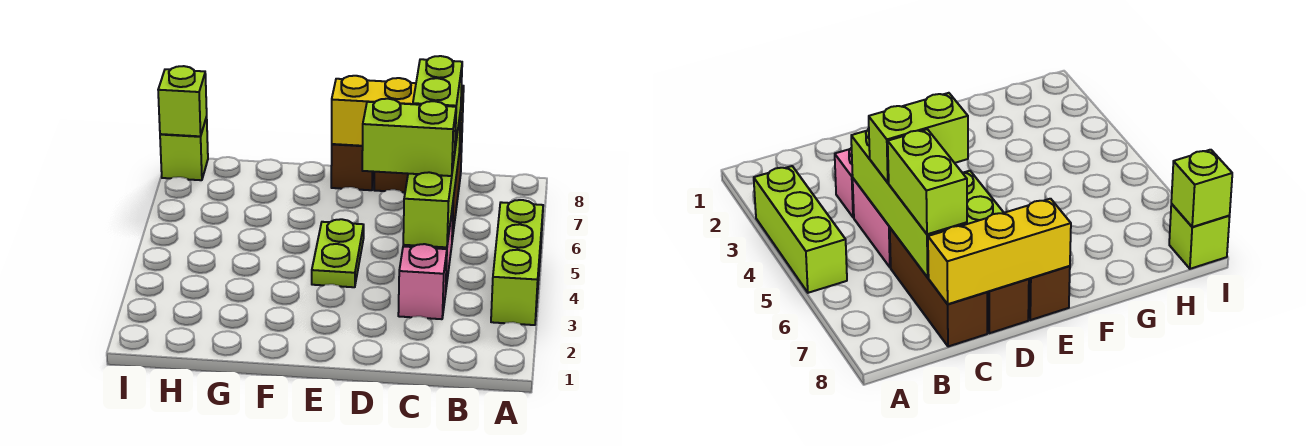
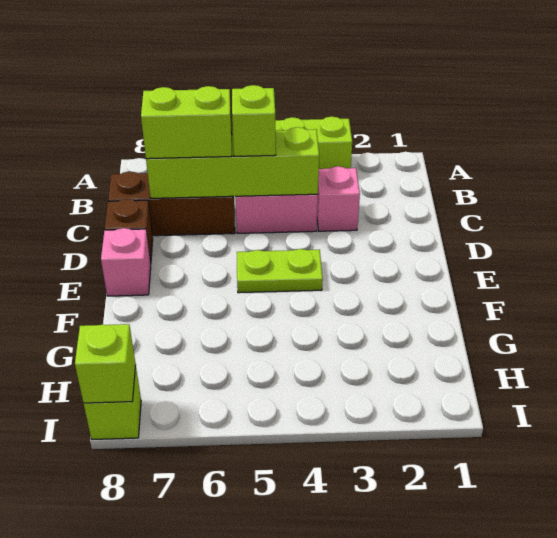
lime 1x2 brick [362,99,456,176] -> lime 1x1 brick [232,85,276,156]
yellow 1x3 brick [332,76,464,151] -> none
brown 1x1 brick [331,144,374,190] -> pink 1x1 brick [101,228,151,296]

